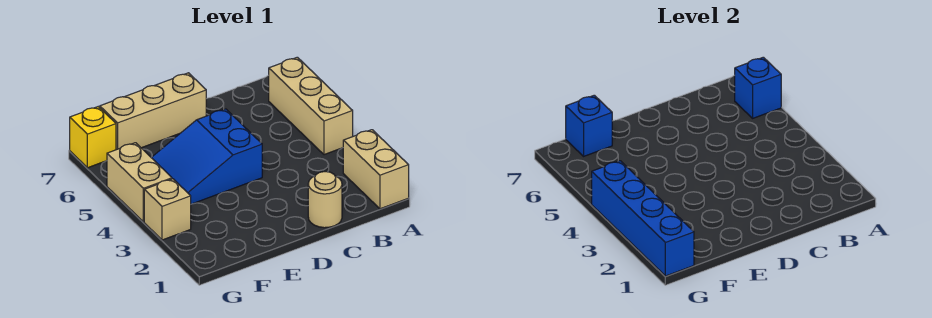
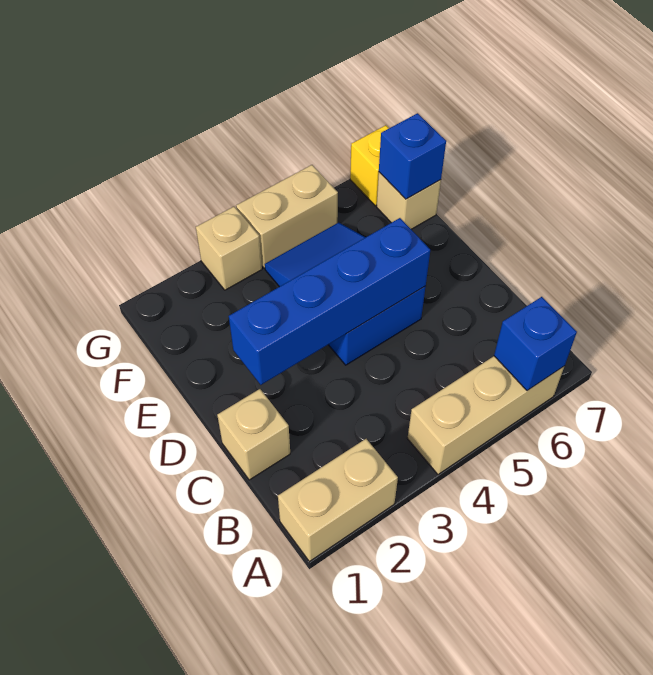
tan 1x1 round brick [308,172,342,228] -> tan 1x1 brick [217,389,290,480]
tan 1x3 brick [100,73,206,150] -> tan 1x1 brick [377,172,441,229]
blue 1x4 brick [592,161,694,276] -> blue 1x4 brick moved to [229,218,430,385]

